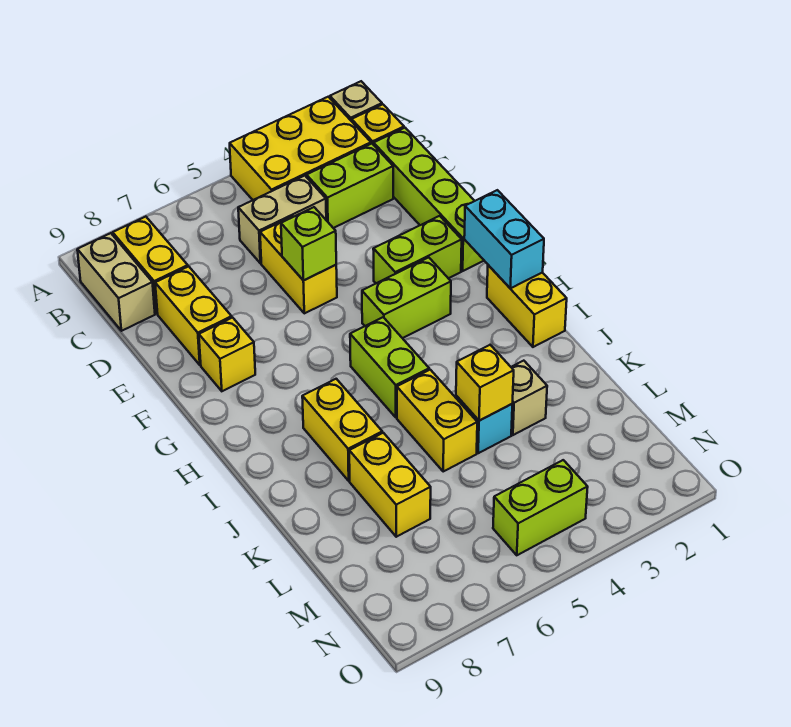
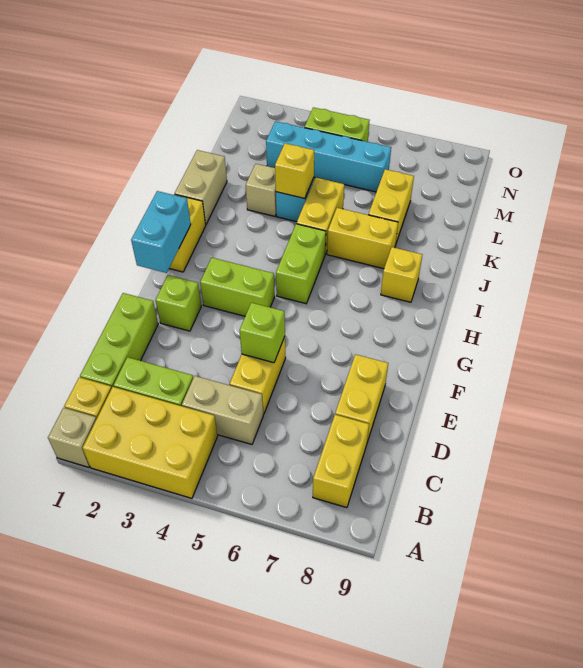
tan 1x2 brick [77,233,155,331] -> tan 1x2 brick moved to [175,150,227,225]
lime 1x4 brick [374,128,484,271] -> lime 1x3 brick [80,293,158,388]
lime 1x2 brick [373,216,462,283] -> lime 1x1 brick [155,275,201,331]
yellow 1x1 brick [199,318,255,391] -> yellow 1x1 brick moved to [381,247,422,302]
yellow 1x2 brick [302,379,382,481] -> yellow 1x2 brick turned to [327,208,398,269]
none -> cyan 1x4 brick [266,121,391,192]

